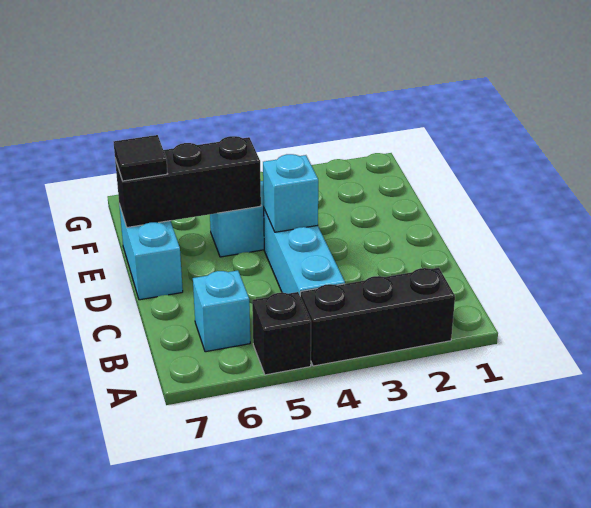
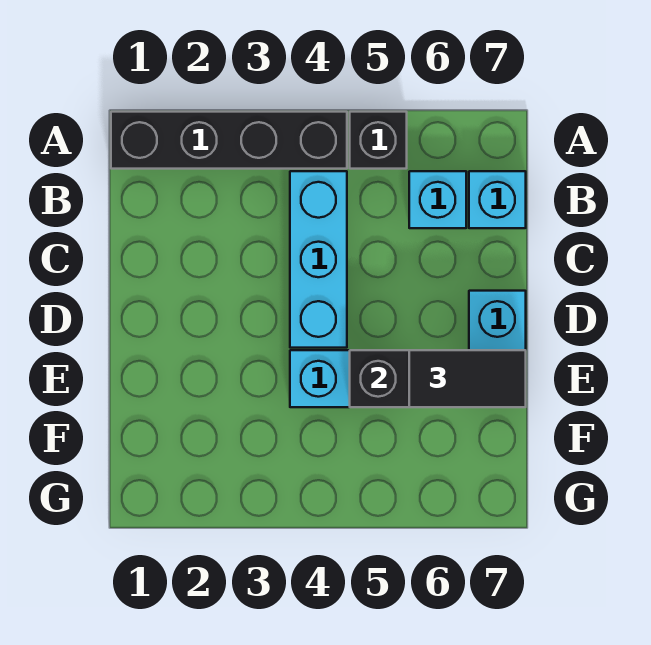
black 1x3 brick [300,268,455,366] -> black 1x4 brick [111,112,347,169]
cyan 1x1 brick [263,154,318,232] -> cyan 1x1 brick moved to [469,171,526,228]
black 1x1 tile [114,135,167,181] -> black 1x2 tile [409,350,526,407]

